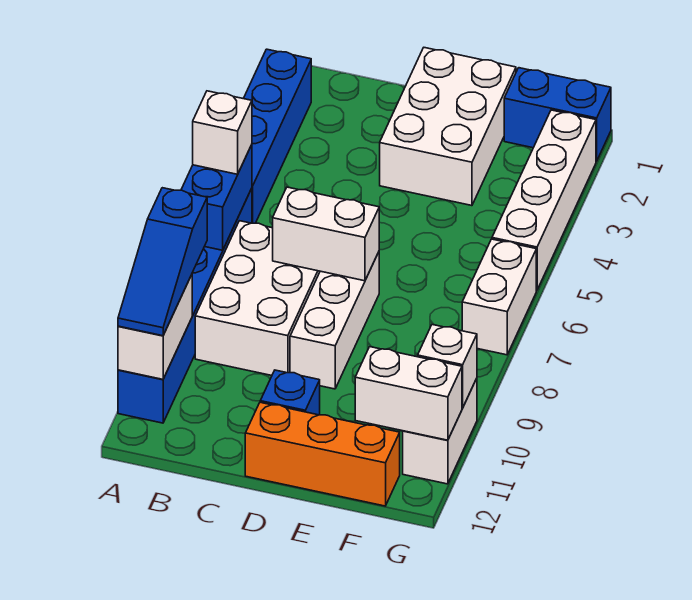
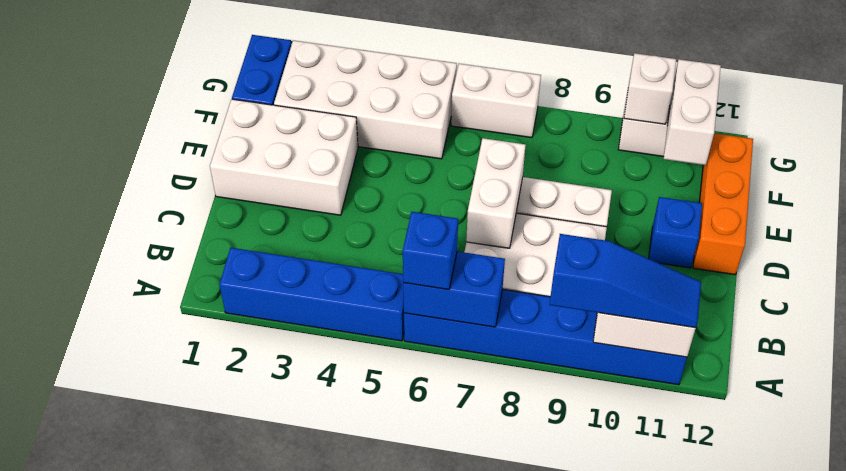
white 1x1 brick [193,91,252,174] -> blue 1x1 brick [403,212,458,290]
white 1x4 brick [492,110,596,290] -> white 2x4 brick [274,40,457,159]

